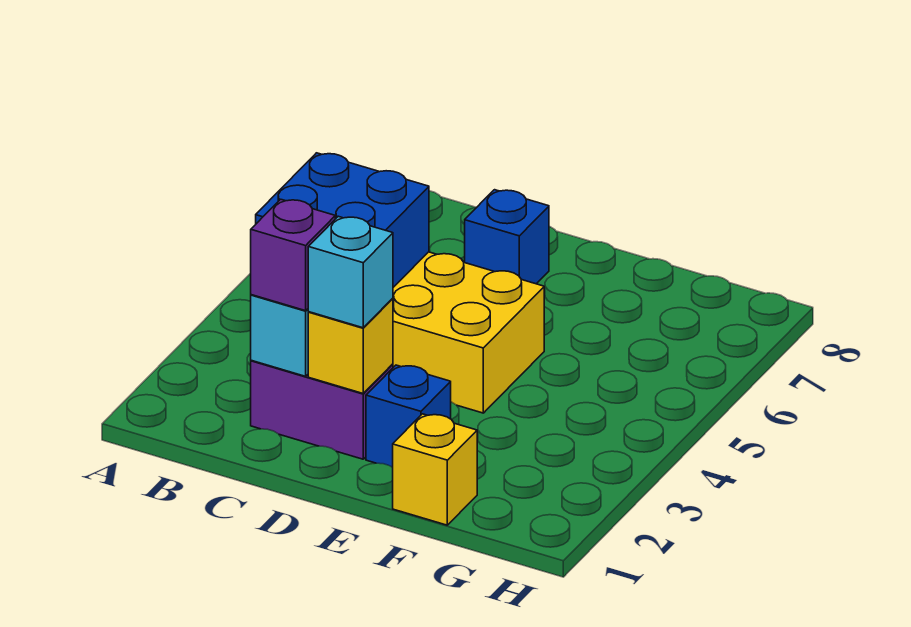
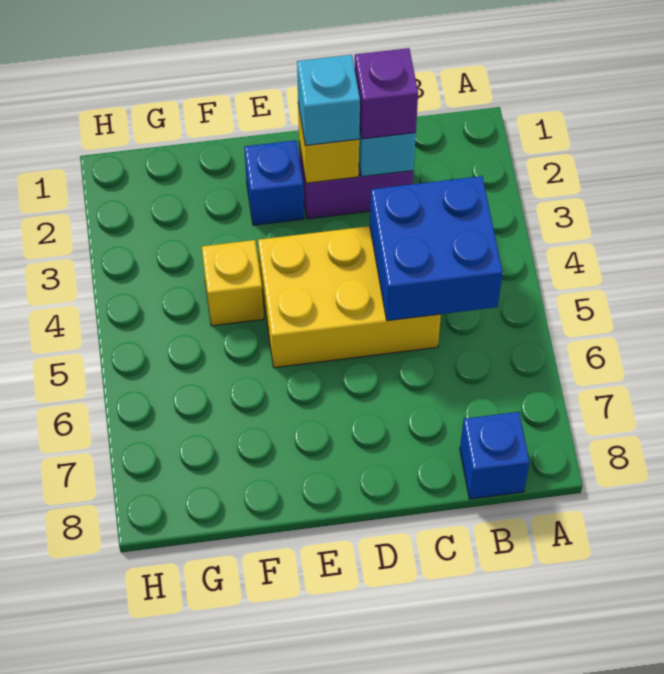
blue 1x1 brick [465,190,549,284] -> blue 1x1 brick moved to [460,412,530,499]
yellow 1x1 brick [393,414,477,525] -> yellow 1x1 brick moved to [202,240,264,326]

